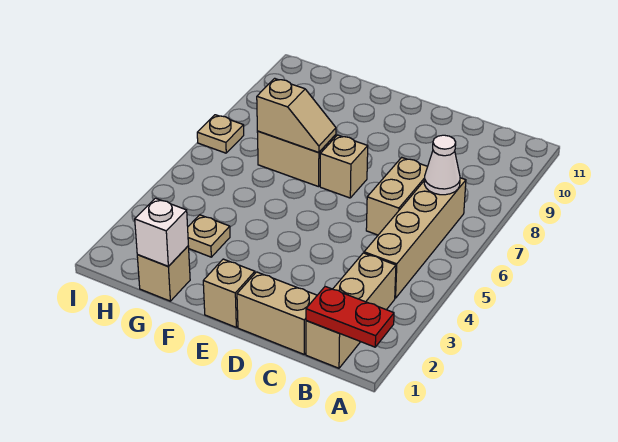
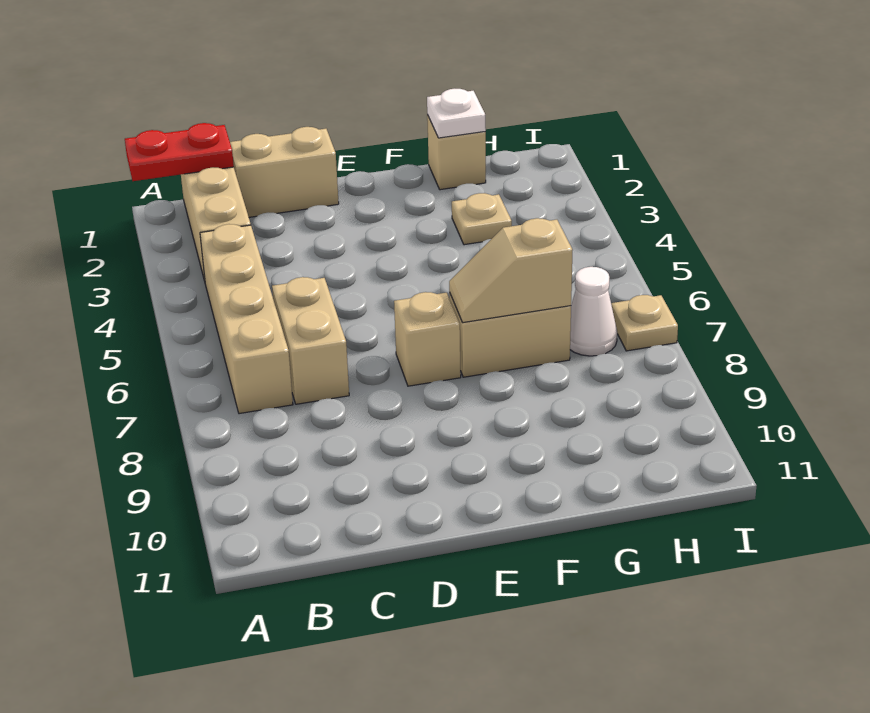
white 1x1 cone [424,135,460,195] -> white 1x1 cone moved to [570,267,617,356]
tan 1x1 brick [203,259,255,327] -> none
white 1x1 brick [135,198,188,266] -> white 1x1 plate [427,89,486,138]

